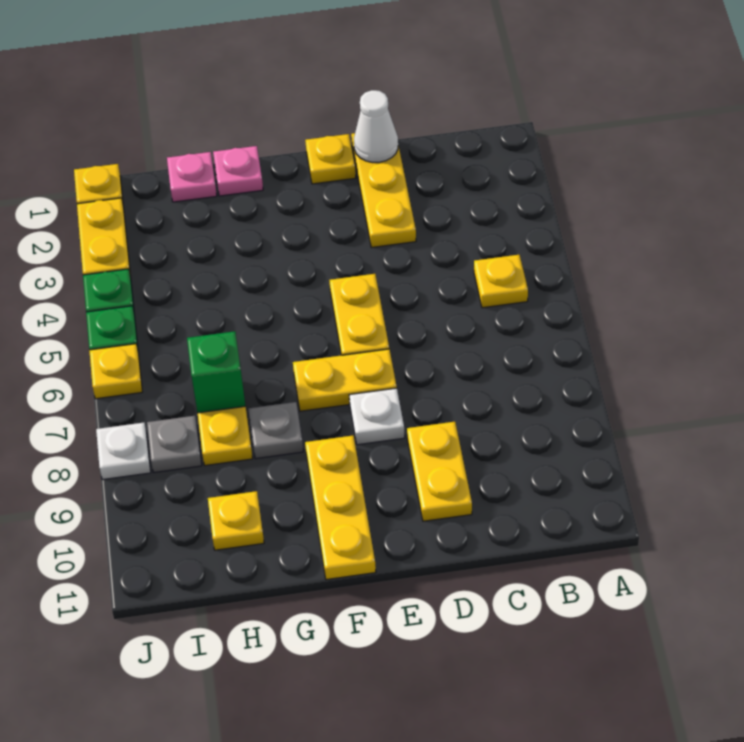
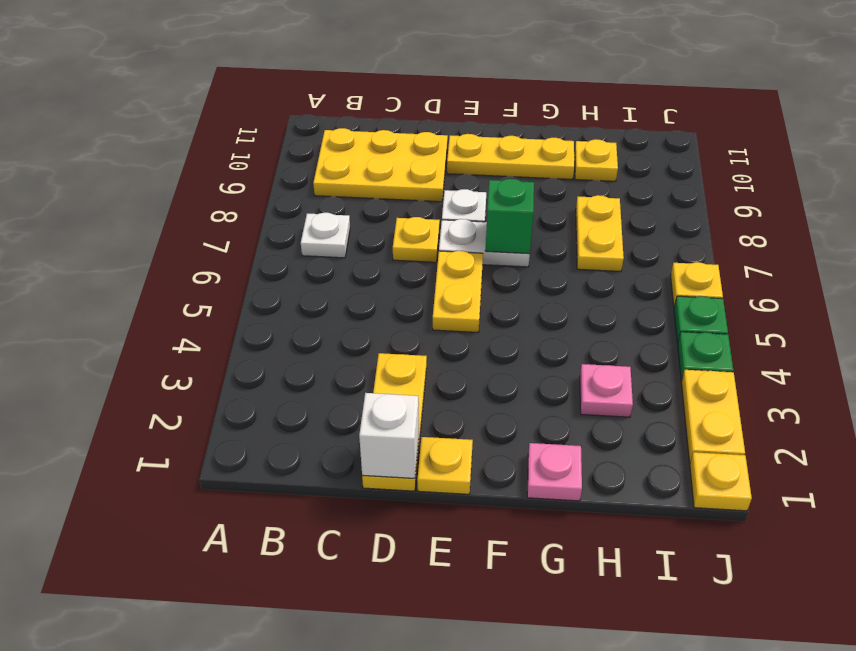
yellow 1x1 plate [474,255,528,308] -> yellow 1x1 plate moved to [393,217,440,262]
white 1x1 cone [354,90,398,162] -> white 1x1 brick [359,393,419,478]
yellow 1x2 plate [407,422,472,521] -> yellow 2x3 plate [313,128,448,202]
yellow 1x2 plate [293,349,397,411] -> white 1x2 plate [439,219,530,267]
yellow 1x3 plate [305,436,376,580] -> yellow 1x3 plate turned to [447,134,575,180]
grey 1x1 plate [248,402,303,459] -> none
pink 1x1 plate [167,152,217,202] -> pink 1x1 plate moved to [580,364,633,417]
green 1x1 brick [187,331,245,413] -> green 1x1 brick moved to [485,179,534,254]
grey 1x1 plate [147,416,202,473] -> none
white 1x1 plate [96,423,151,480] -> white 1x1 plate moved to [301,213,350,258]

